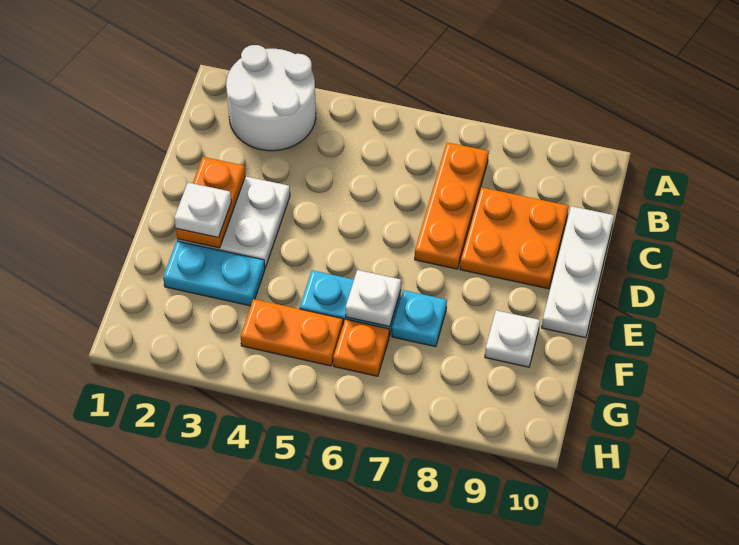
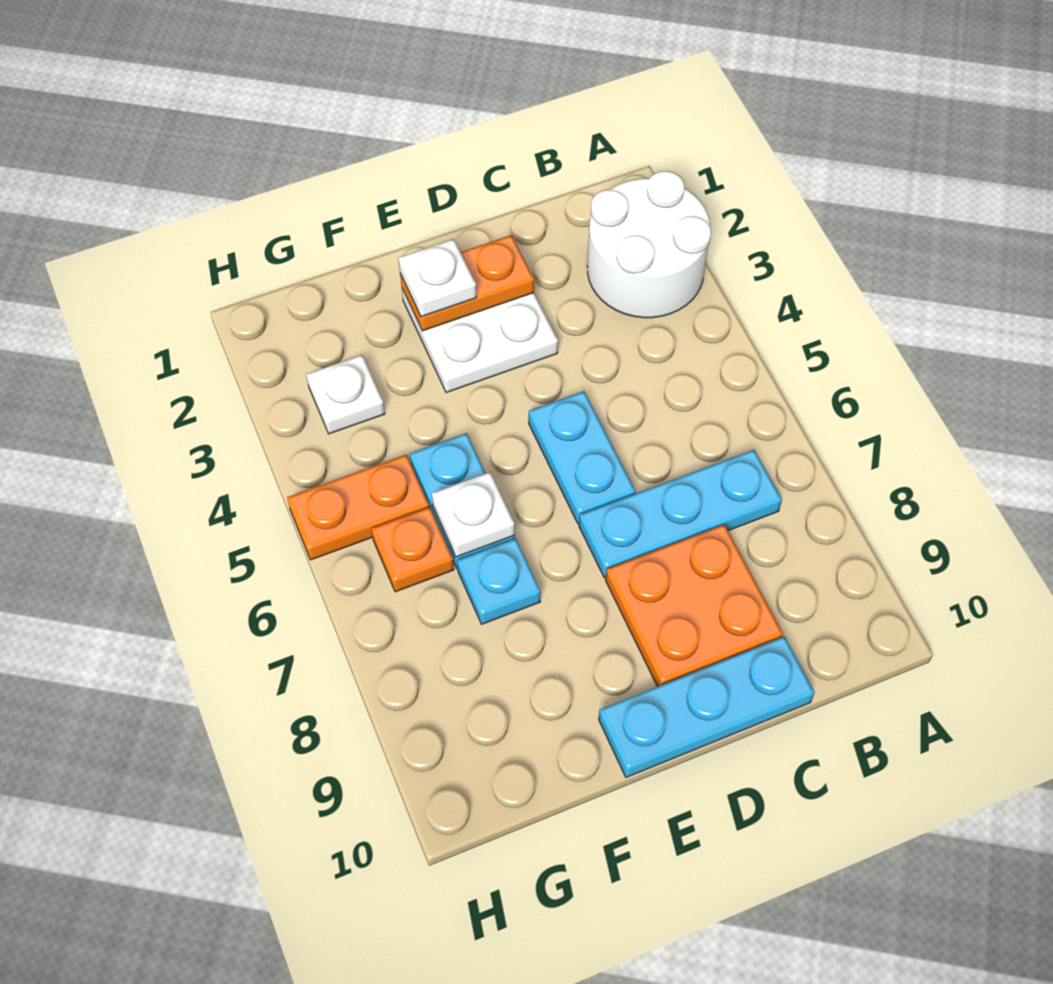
orange 1x3 plate [415,142,489,269] -> cyan 1x3 plate [579,450,782,578]
white 1x3 plate [542,206,614,338] -> cyan 1x3 plate [599,636,815,777]
cyan 1x2 plate [163,241,265,306] -> cyan 1x2 plate moved to [529,391,635,524]
white 1x1 plate [485,310,540,367] -> white 1x1 plate moved to [306,355,385,434]
orange 1x2 plate [241,299,343,366] -> orange 1x2 plate turned to [287,455,429,560]

